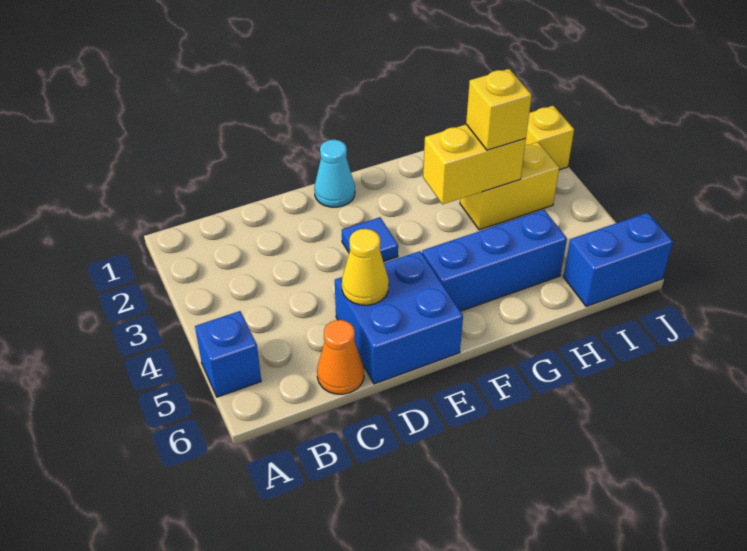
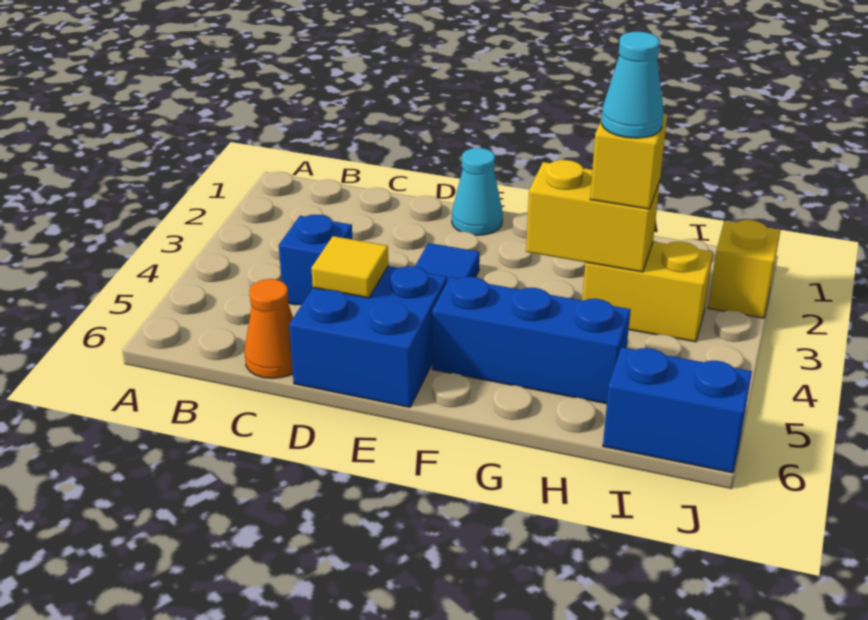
blue 1x1 brick [195,311,261,397] -> blue 1x1 brick moved to [279,215,352,305]
yellow 1x1 cone [342,229,389,305] -> yellow 1x1 tile [311,236,388,298]
none -> cyan 1x1 cone [601,32,664,138]

